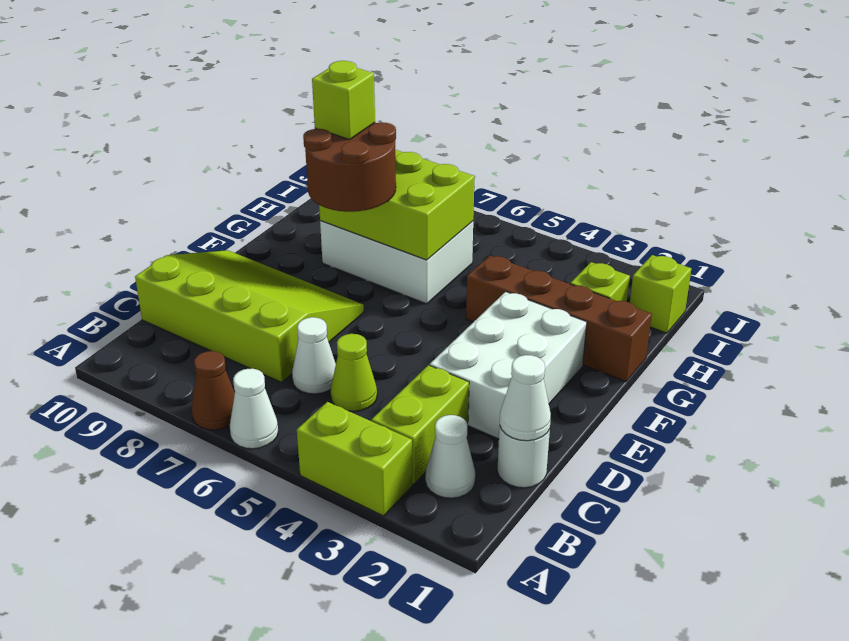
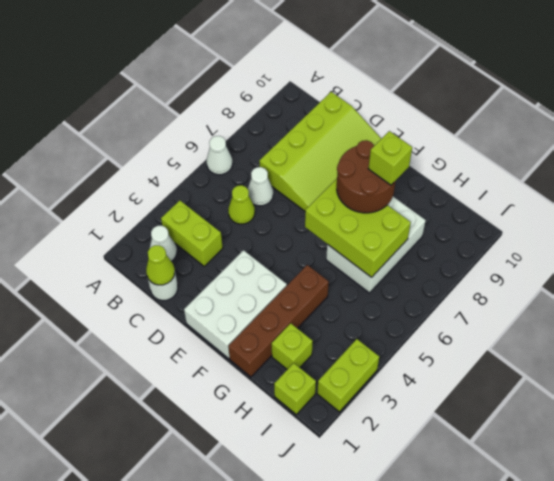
lime 1x2 brick [297,402,412,516] -> lime 1x2 brick moved to [317,339,379,412]
brown 1x1 cone [192,351,235,430] -> none
white 1x1 cone [500,355,551,441] -> lime 1x1 cone [146,245,175,285]
white 2x3 brick [430,292,587,439] -> white 2x3 brick turned to [184,250,287,359]
lime 2x3 brick [319,150,475,260] -> lime 2x3 brick turned to [305,179,411,277]

